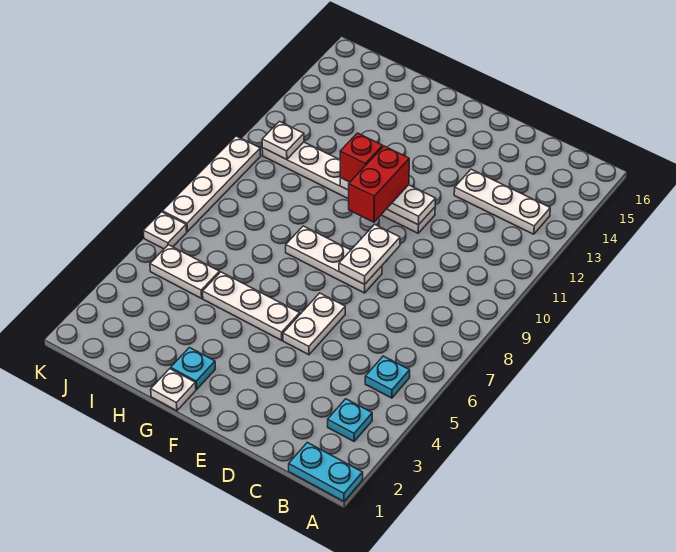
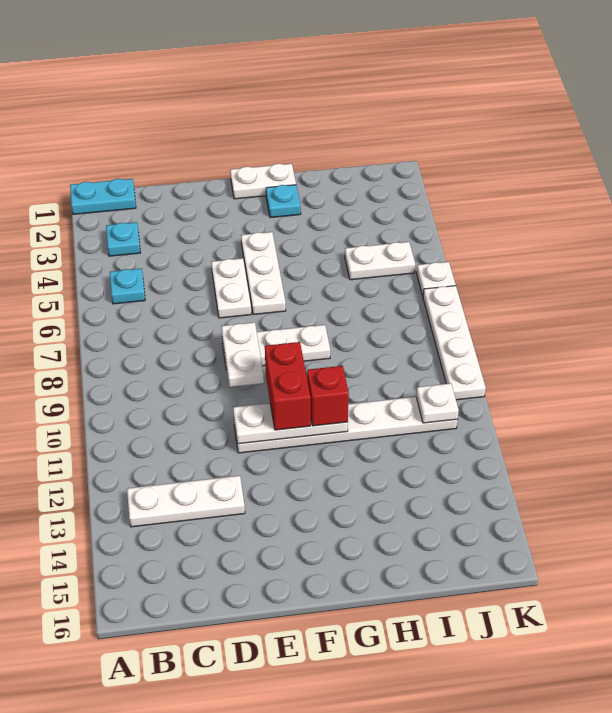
white 1x3 plate [203,272,300,341] -> white 1x3 plate turned to [241,232,286,315]
white 1x1 plate [151,369,196,411] -> white 1x2 plate [230,164,296,199]

